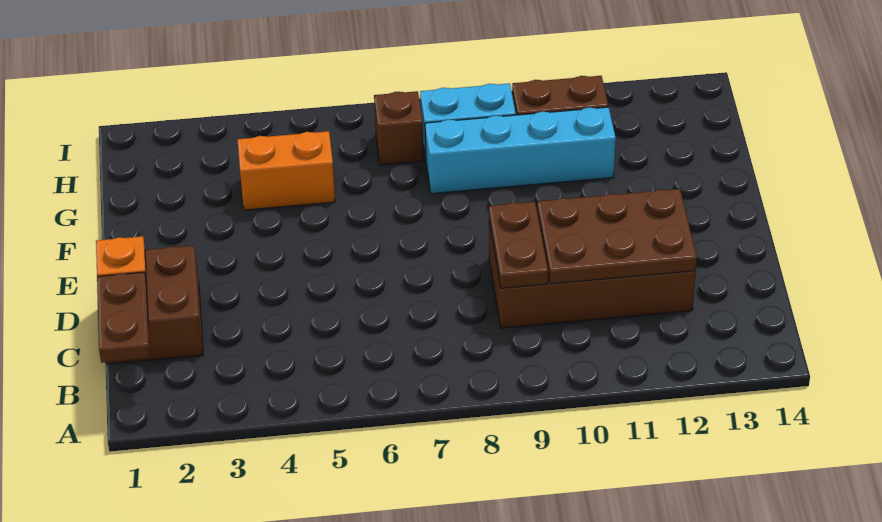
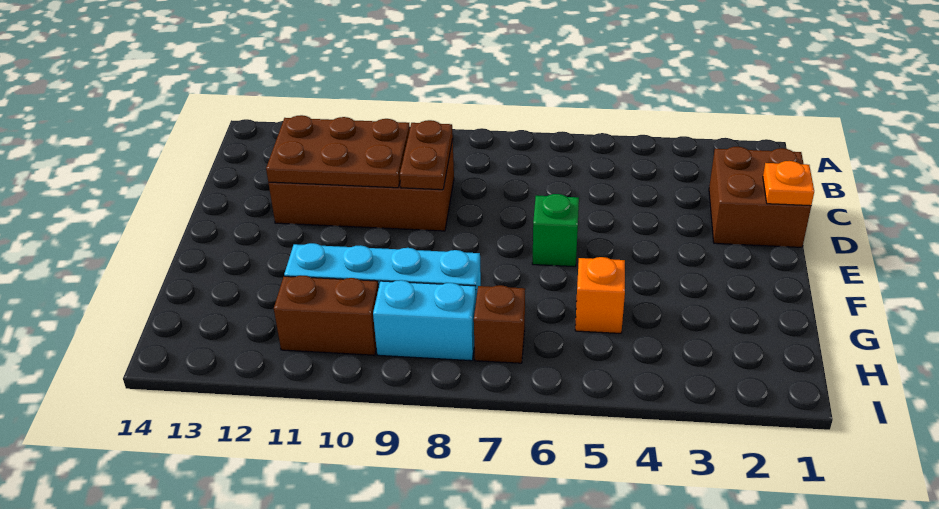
brown 1x2 plate [97,272,150,363] -> none
none -> green 1x1 brick [532,194,579,267]
orange 1x2 brick [237,131,335,210] -> orange 1x1 brick [575,257,625,333]

